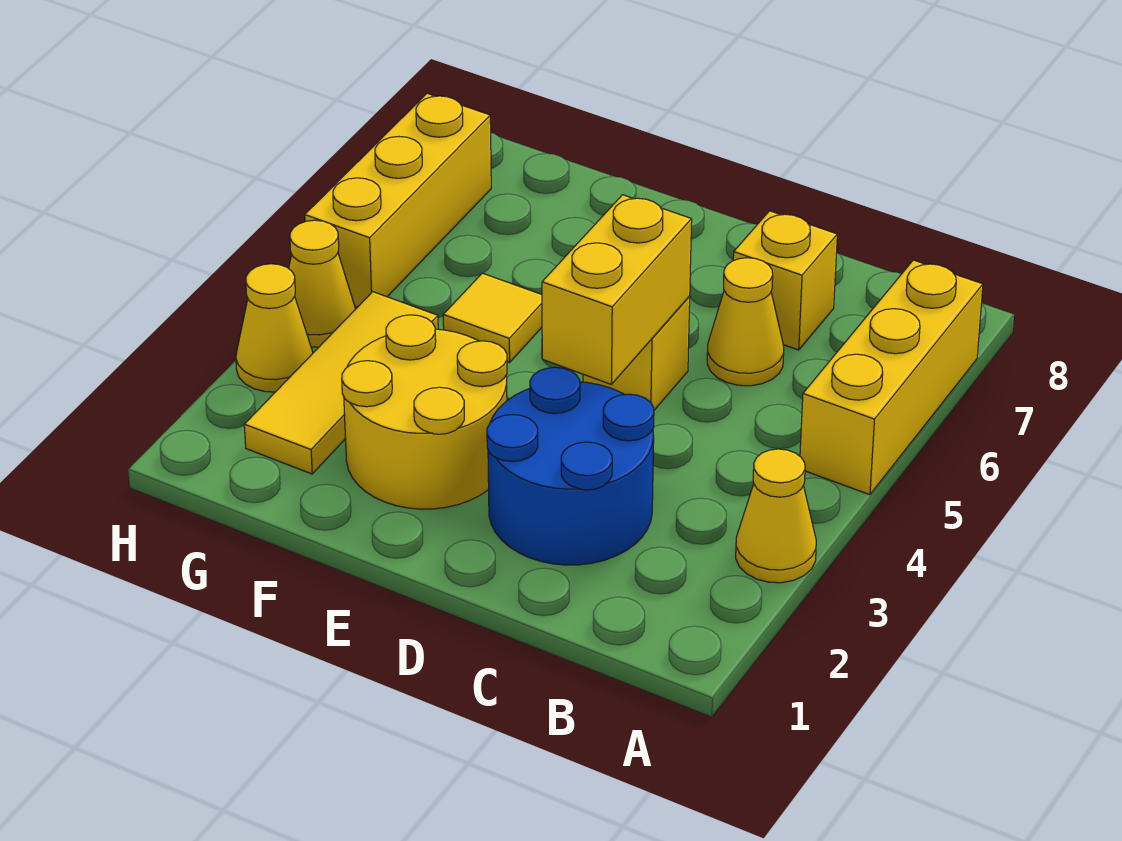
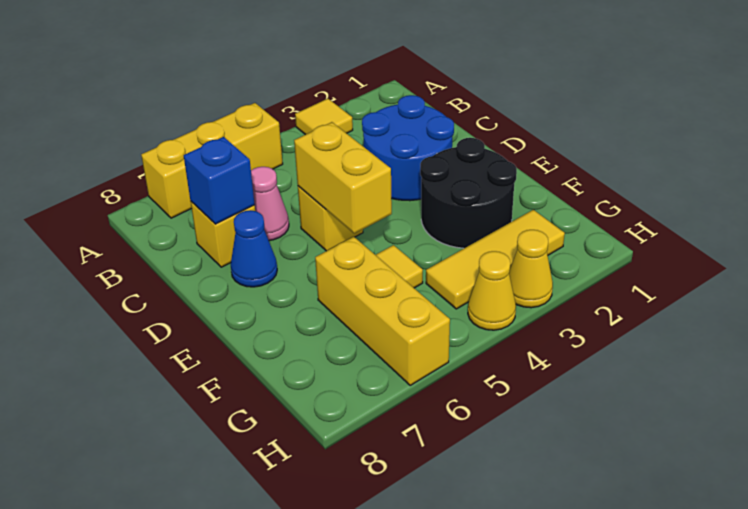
yellow 1x1 cone [736,449,816,583] -> yellow 1x1 tile [295,99,353,135]
yellow 1x1 cone [707,258,784,386] -> pink 1x1 cone [251,167,289,240]
none -> blue 1x1 brick [184,137,255,224]
yellow 1x2 brick [542,195,692,384] -> yellow 1x2 brick turned to [294,122,392,234]
none -> blue 1x1 cone [231,210,277,287]
yellow 2x2 round brick [342,315,507,509] -> black 2x2 round brick [420,138,517,248]
yellow 1x3 brick [305,93,491,307] -> yellow 1x3 brick turned to [315,237,450,385]

